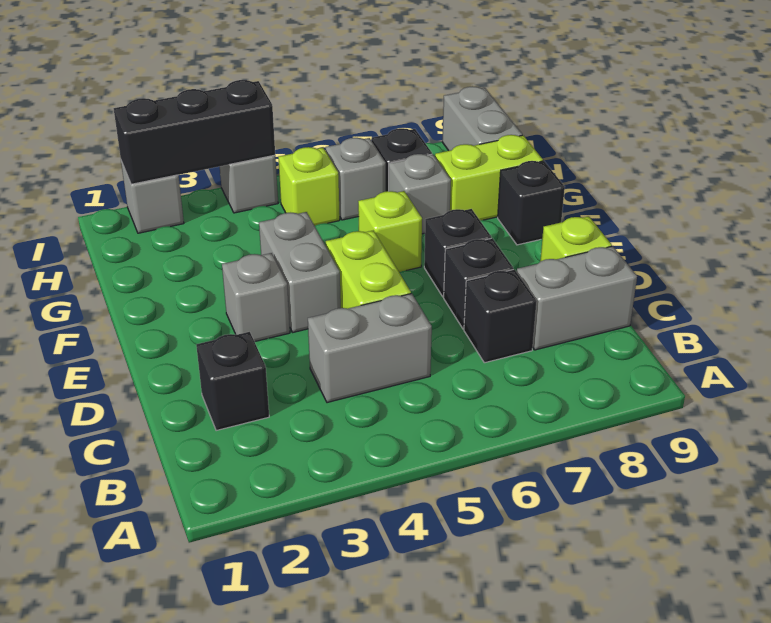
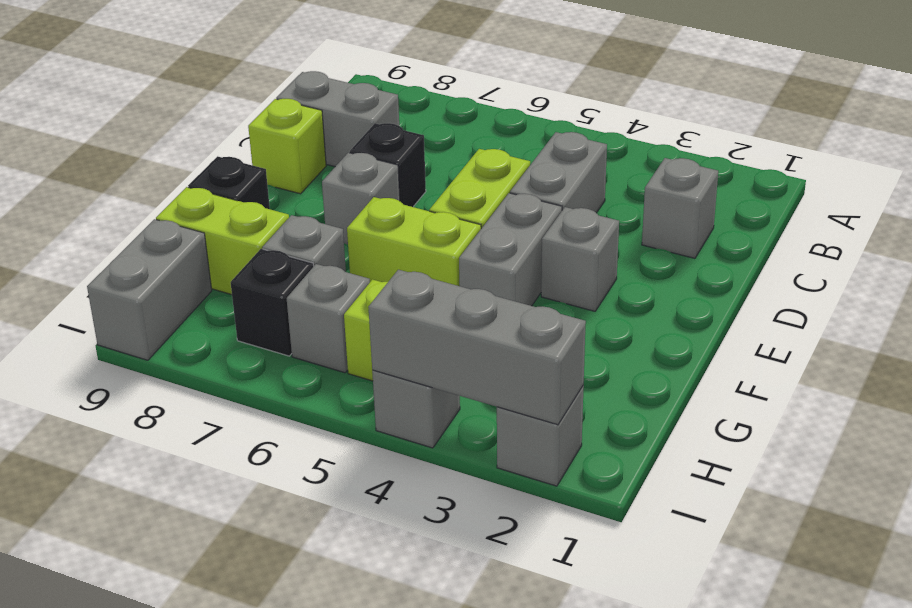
black 1x1 brick [196,332,269,431] -> grey 1x1 brick [642,158,718,258]
grey 1x2 brick [308,294,432,403] -> grey 1x2 brick turned to [510,132,607,213]
black 1x1 brick [464,269,537,363] -> none
black 1x1 brick [424,209,491,297] -> grey 1x1 brick [322,153,400,245]
lime 1x1 brick [358,191,422,272] -> lime 1x2 brick [347,197,481,286]
black 1x3 brick [114,80,275,184] -> grey 1x3 brick [368,270,586,425]

